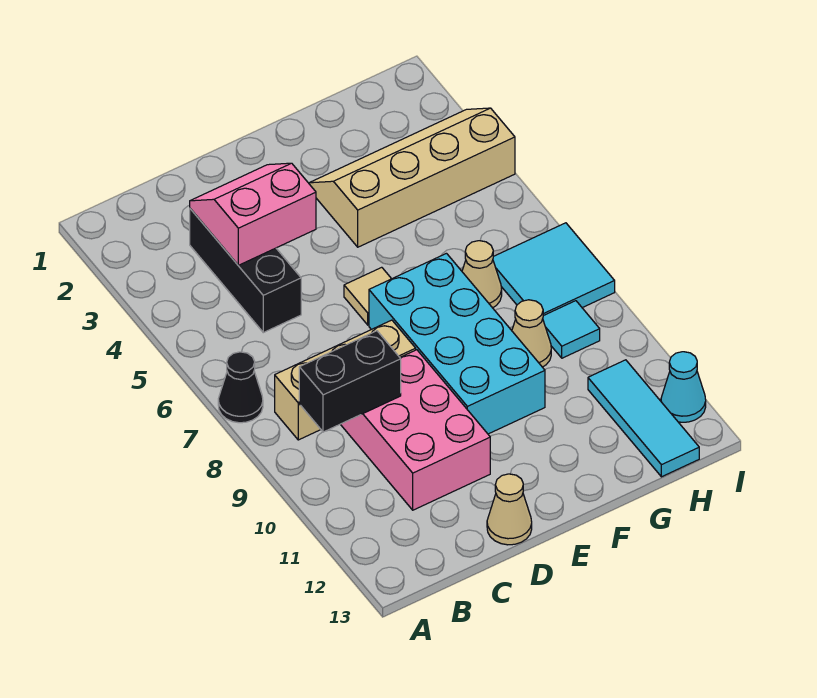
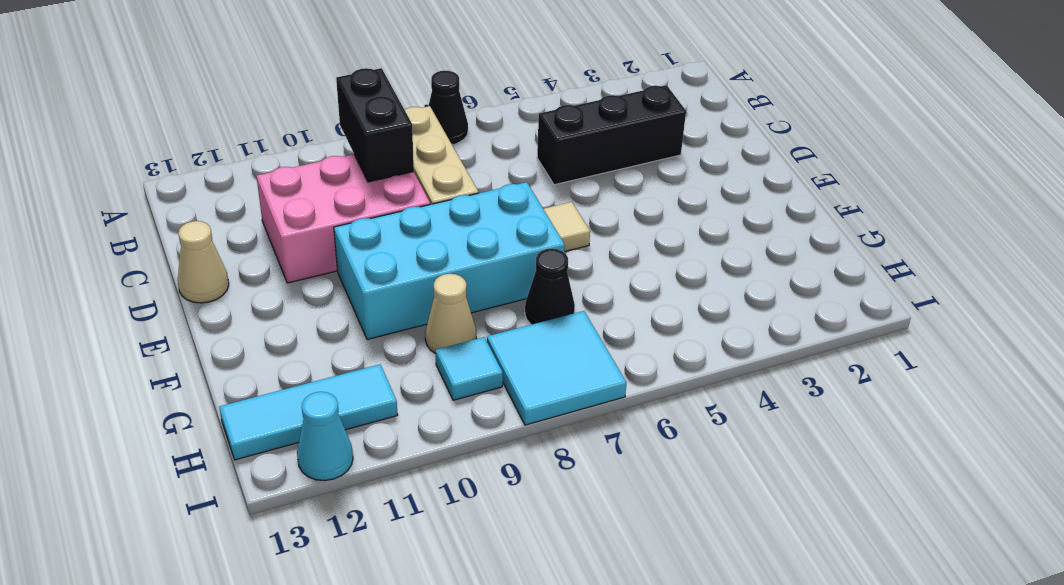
pink 2x2 slope [190,163,316,265] -> none
tan 2x4 slope [309,108,515,247] -> none
tan 1x1 cone [462,241,502,308] -> black 1x1 cone [525,249,575,325]

